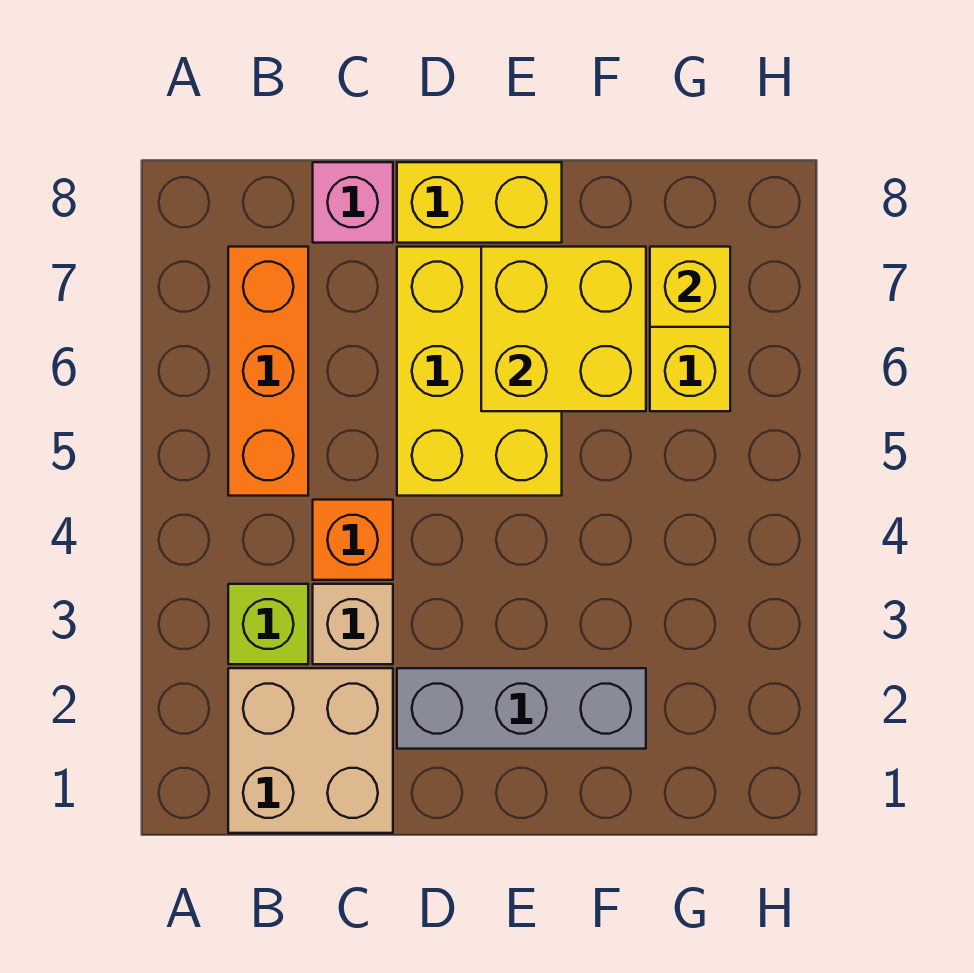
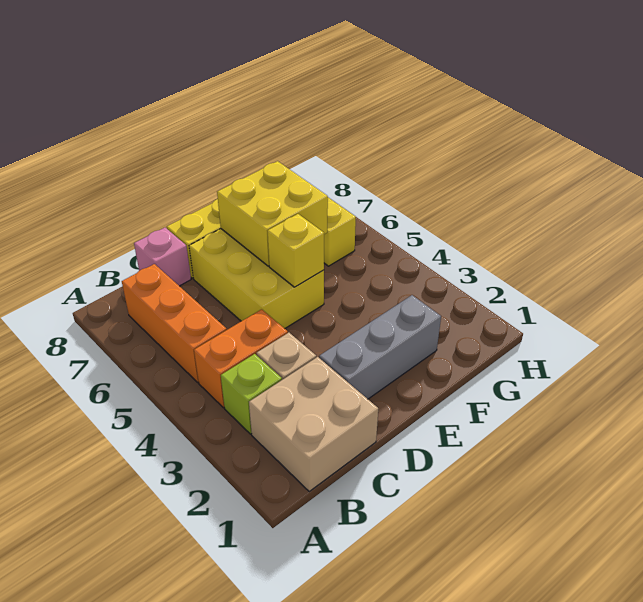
orange 1x1 brick [313,500,393,580] -> orange 1x2 brick [194,309,288,408]
yellow 1x1 brick [650,247,730,327] -> yellow 1x1 brick moved to [268,214,324,287]

